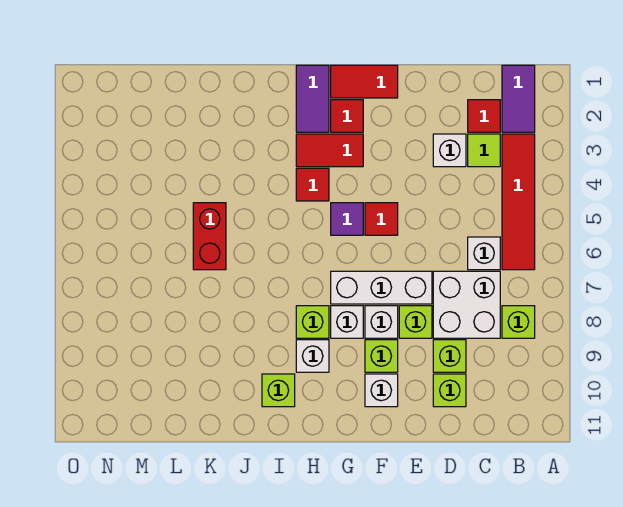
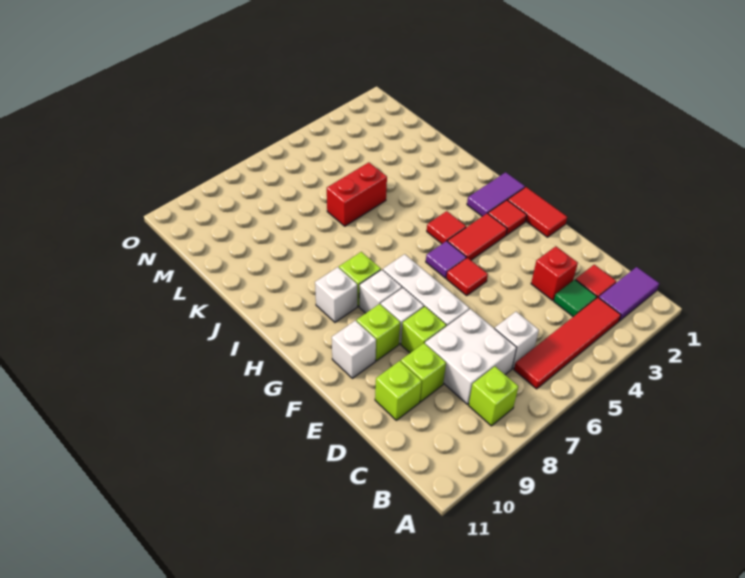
lime 1x1 tile [468,134,500,167] -> green 1x1 tile [554,280,597,317]
white 1x1 brick [433,134,466,167] -> red 1x1 brick [531,246,578,300]
red 1x2 tile [296,134,363,167] -> red 1x2 tile turned to [447,213,507,260]
lime 1x1 brick [262,374,295,407] -> none

